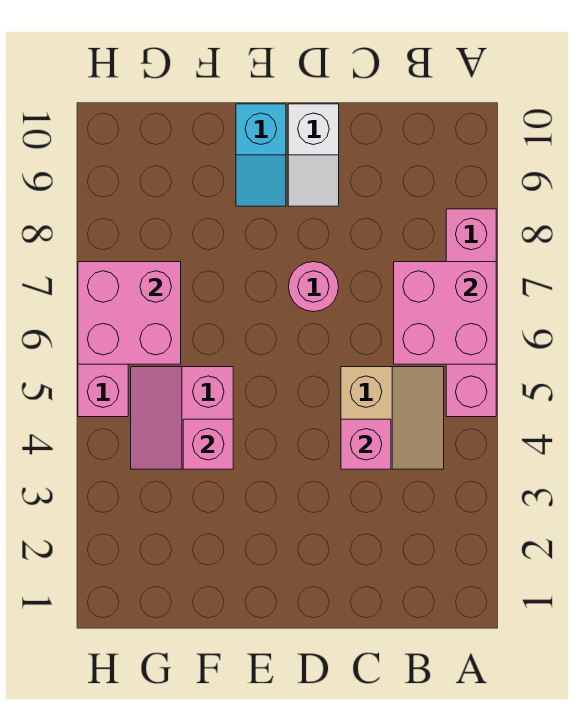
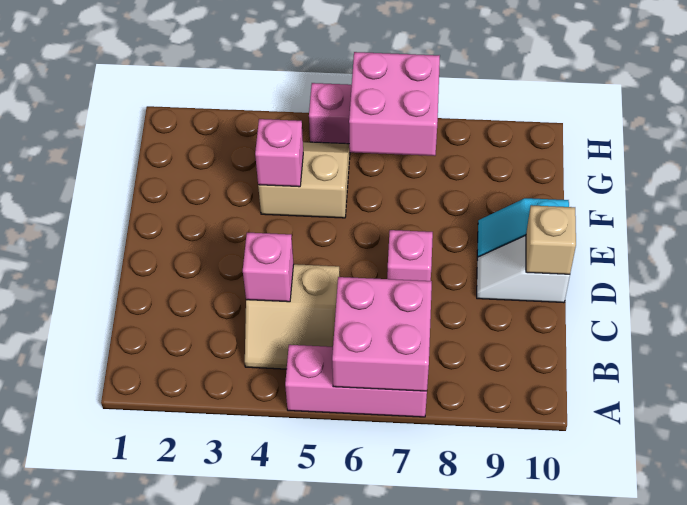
pink 1x4 brick [446,209,496,417] -> pink 1x3 brick [285,345,427,417]
pink 1x1 round brick [289,262,339,312] -> pink 1x1 brick [387,230,433,281]
none -> tan 1x1 brick [526,205,576,274]
pink 2x2 slope [131,367,233,469] -> tan 2x2 slope [258,142,350,218]

